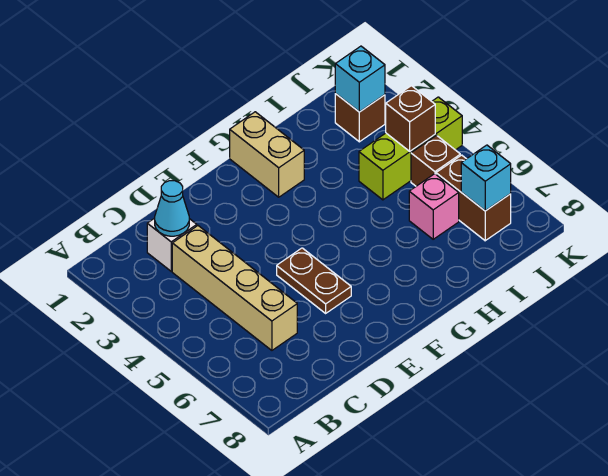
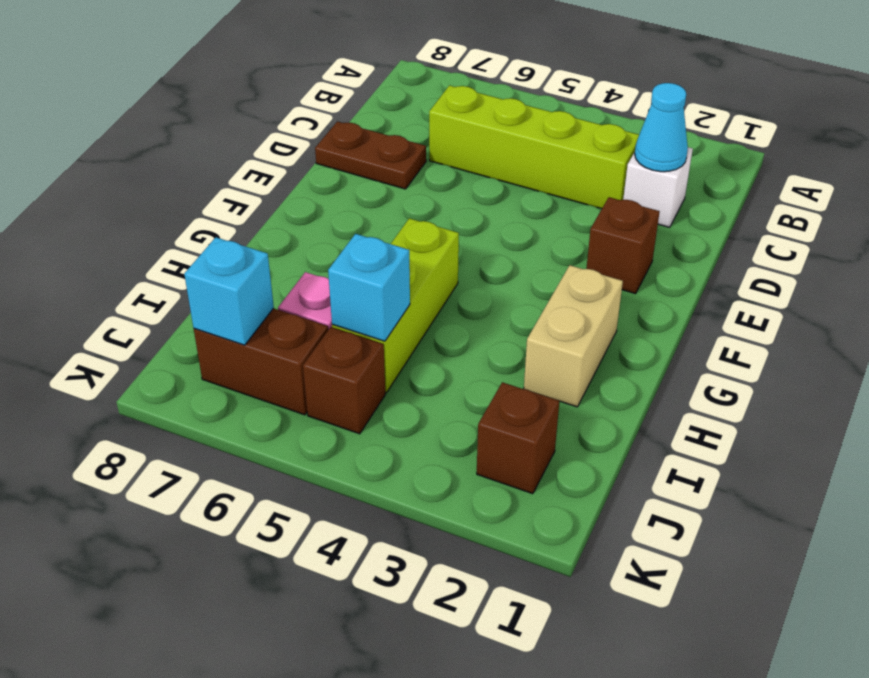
tan 1x4 brick [172,226,297,350] -> lime 1x4 brick [429,85,639,209]
brown 1x2 plate [277,248,351,313] -> brown 1x2 plate moved to [315,122,426,189]
tan 1x2 brick [230,112,304,197] -> tan 1x2 brick turned to [524,265,623,407]
lime 1x3 brick [359,97,462,200] -> lime 1x3 brick moved to [332,218,459,393]
cyan 1x1 brick [335,46,385,112] -> cyan 1x1 brick moved to [328,234,410,341]
brown 1x1 brick [386,86,435,151] -> brown 1x1 brick moved to [586,197,660,294]

